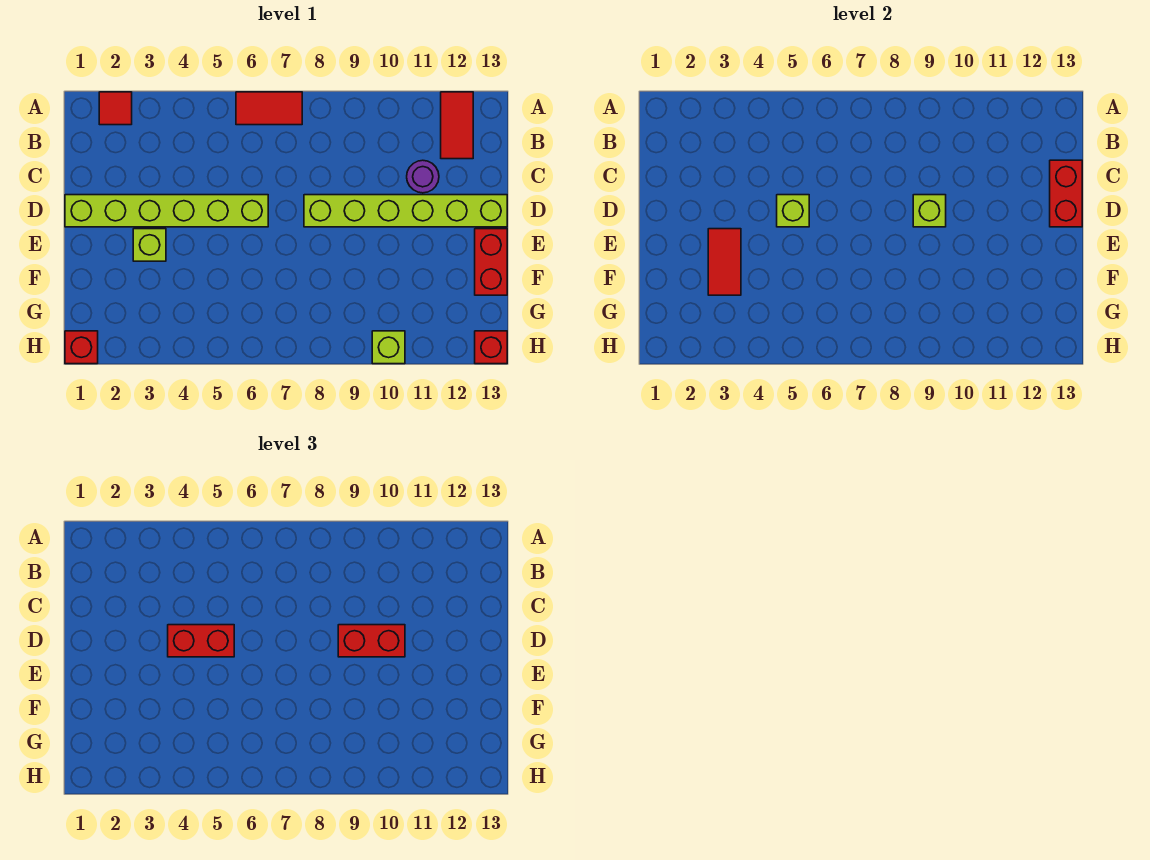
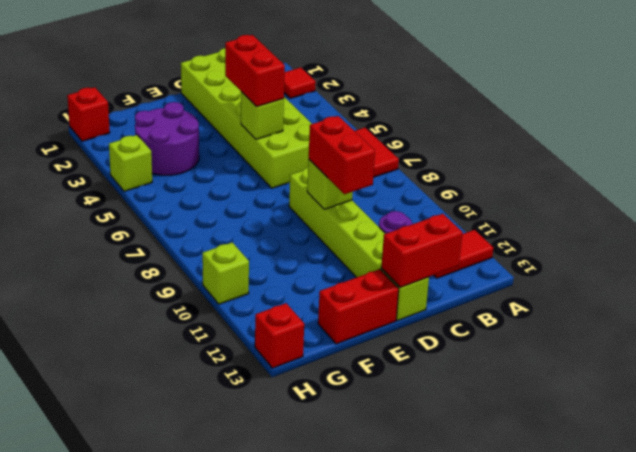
lime 1x6 brick [65,195,268,227] -> lime 2x6 brick [181,48,312,188]
lime 1x1 brick [133,229,166,261] -> lime 1x1 brick moved to [109,135,152,191]
red 1x2 tile [708,229,741,295] -> none
none -> purple 2x2 round brick [135,102,199,175]

